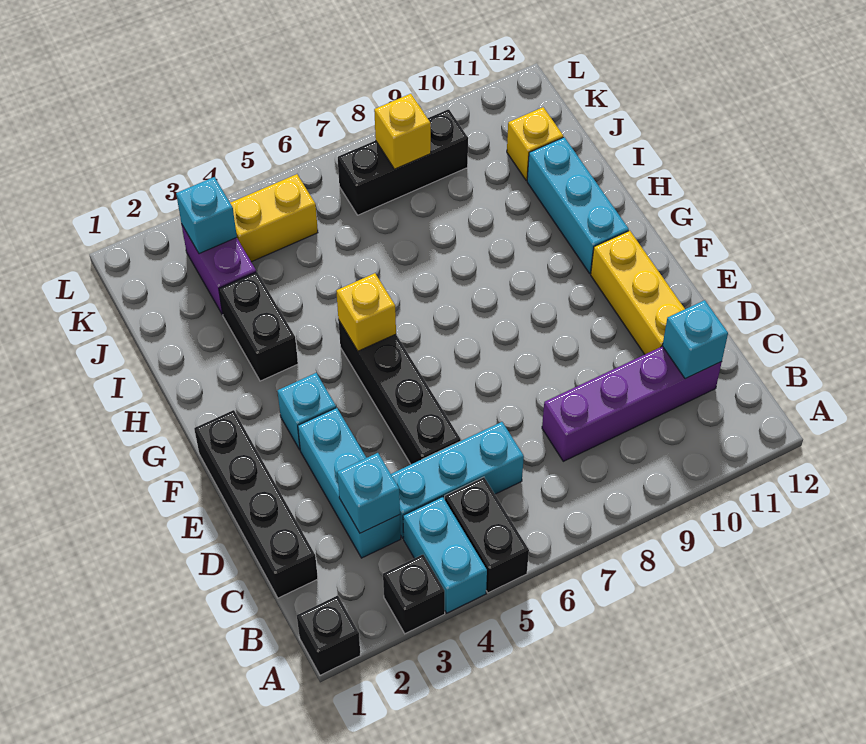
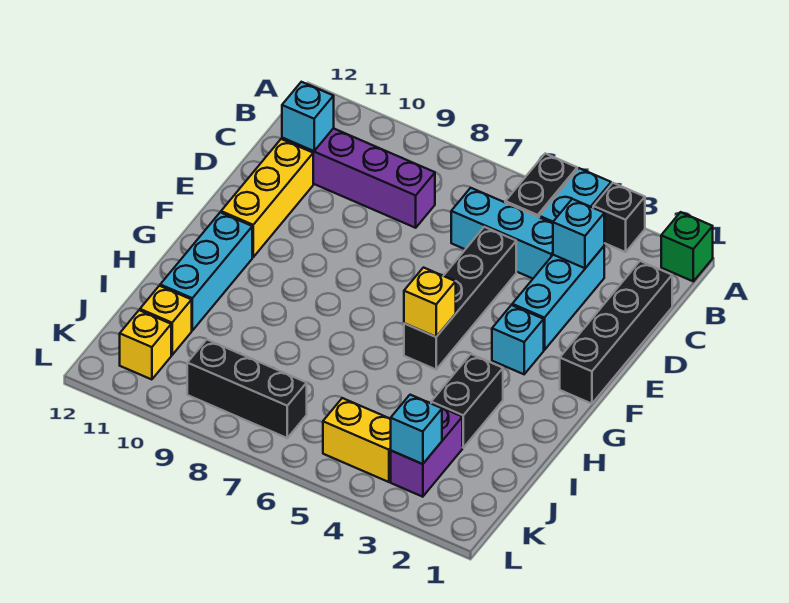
black 1x1 brick [297,595,361,675] -> green 1x1 brick [661,212,713,281]
yellow 1x1 brick [374,94,431,169] -> yellow 1x1 brick moved to [120,310,171,380]

